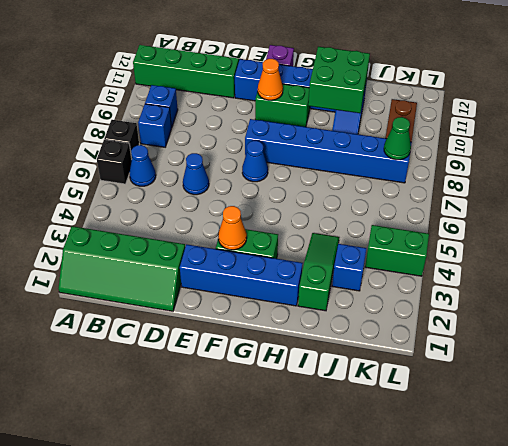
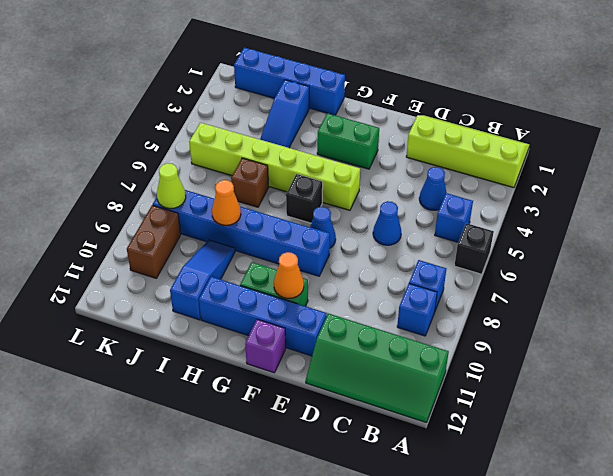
green 2x4 slope [59,226,185,311] -> lime 2x4 slope [406,115,529,188]
black 1x1 brick [104,120,139,158] -> black 1x1 brick moved to [286,174,323,223]
blue 1x1 cone [129,145,156,186] -> blue 1x1 cone moved to [419,167,447,210]
blue 1x4 brick [180,244,303,306] -> blue 1x4 brick moved to [234,48,345,115]
orange 1x1 cone [218,206,247,250] -> orange 1x1 cone moved to [212,180,241,225]
none -> lime 1x6 brick [189,123,360,210]
green 2x2 brick [308,47,370,113] -> none
green 1x3 slope [298,233,339,311] -> blue 1x3 slope [260,80,309,148]
none -> brown 1x1 brick [231,158,269,207]
blue 1x1 brick [332,244,366,291] -> blue 1x1 brick moved to [435,193,473,242]
green 1x2 brick [365,225,429,276] -> none
green 1x1 cone [384,117,411,160] -> lime 1x1 cone [157,163,186,208]

